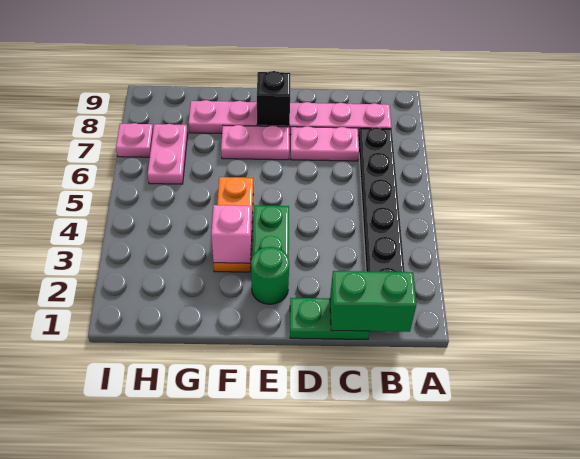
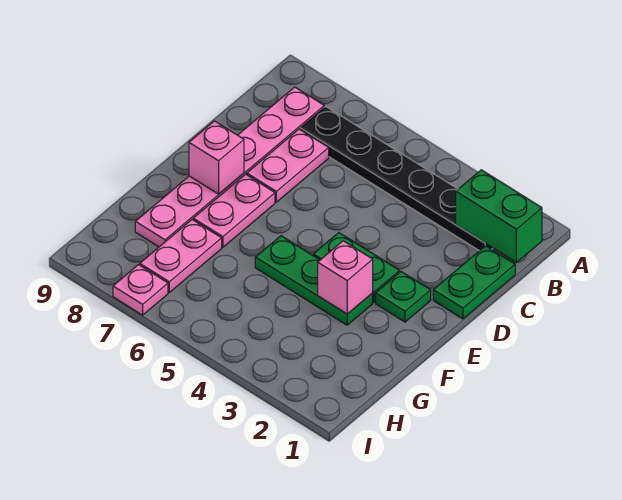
green 1x2 brick [330,271,416,332] -> green 1x2 brick turned to [456,170,542,262]
green 1x1 round brick [251,247,289,304] -> green 1x1 plate [376,272,431,322]
black 1x1 brick [257,71,290,125] -> pink 1x1 brick [189,121,244,194]
orange 1x3 plate [213,177,253,272] -> green 1x3 plate [255,236,373,325]
pink 1x2 plate [148,124,188,184] -> pink 1x2 plate turned to [140,220,222,292]

